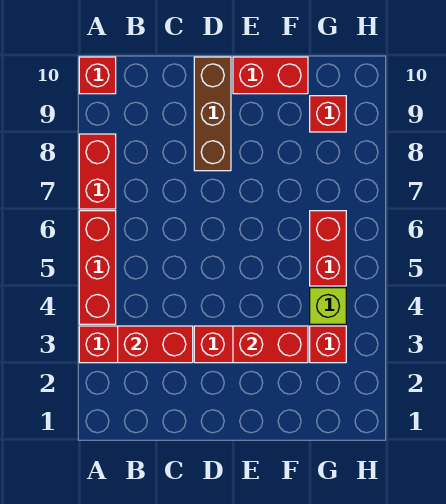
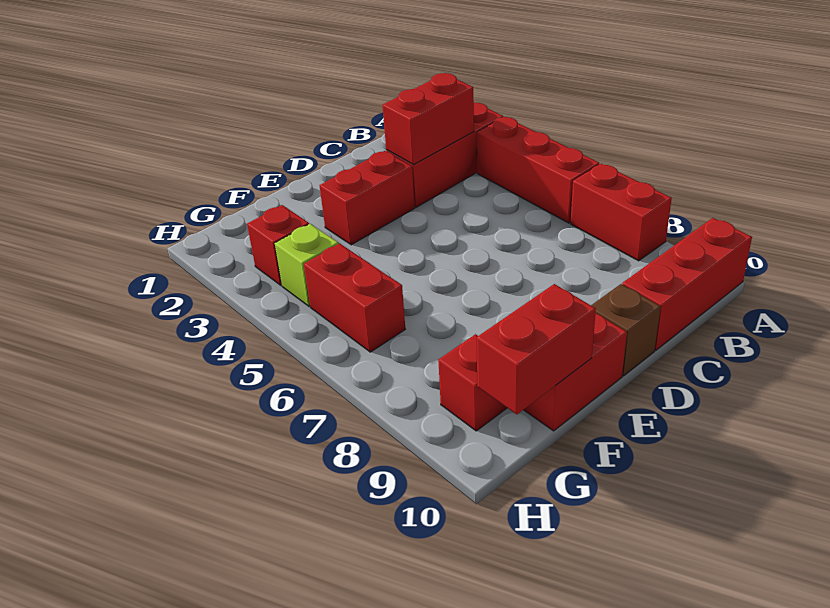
red 1x1 brick [79,57,116,94] -> red 1x3 brick [622,218,752,350]
brown 1x3 brick [194,57,231,171] -> brown 1x1 brick [591,284,660,376]
red 1x2 brick [233,326,308,363] -> red 1x2 brick moved to [477,284,596,414]

